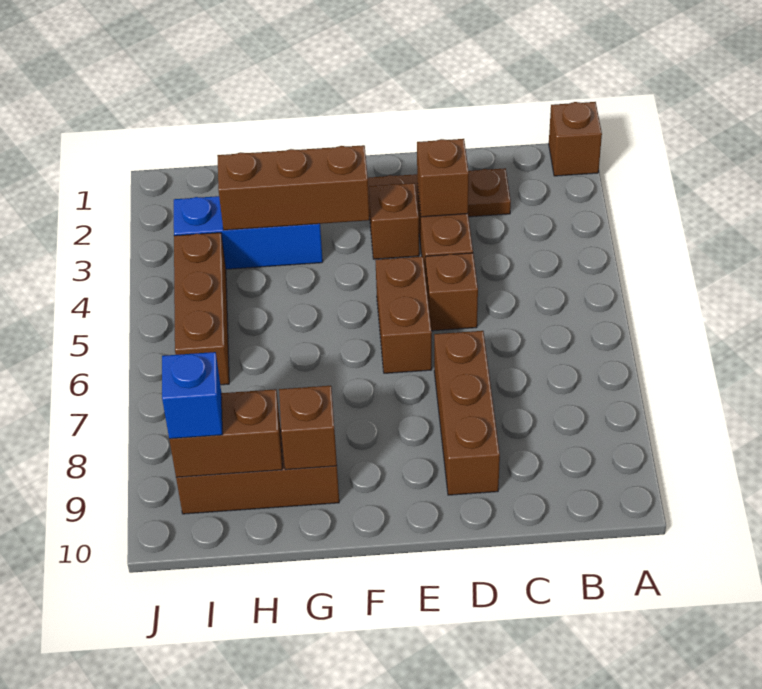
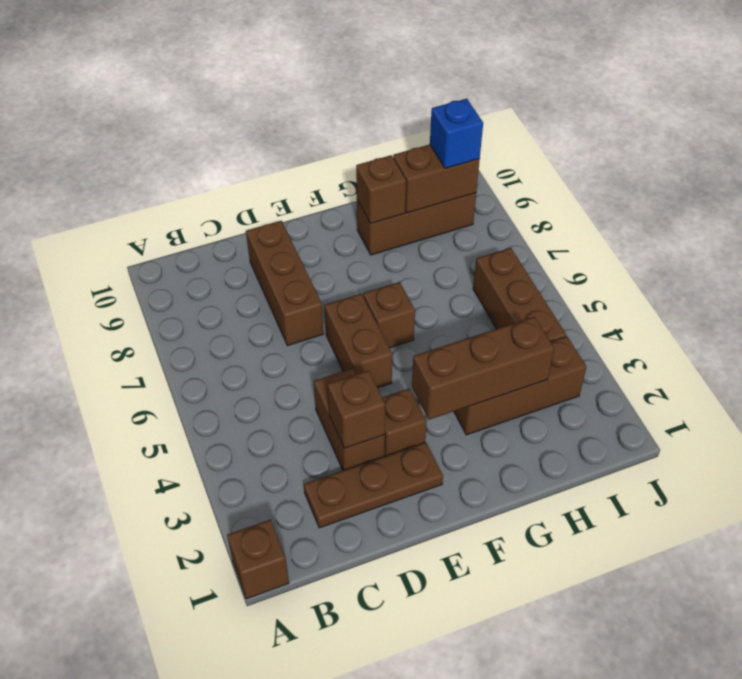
brown 1x1 brick [426,253,478,331] -> brown 1x1 brick moved to [363,282,415,348]
blue 1x3 brick [174,196,323,269] -> brown 1x3 brick [454,336,587,435]

